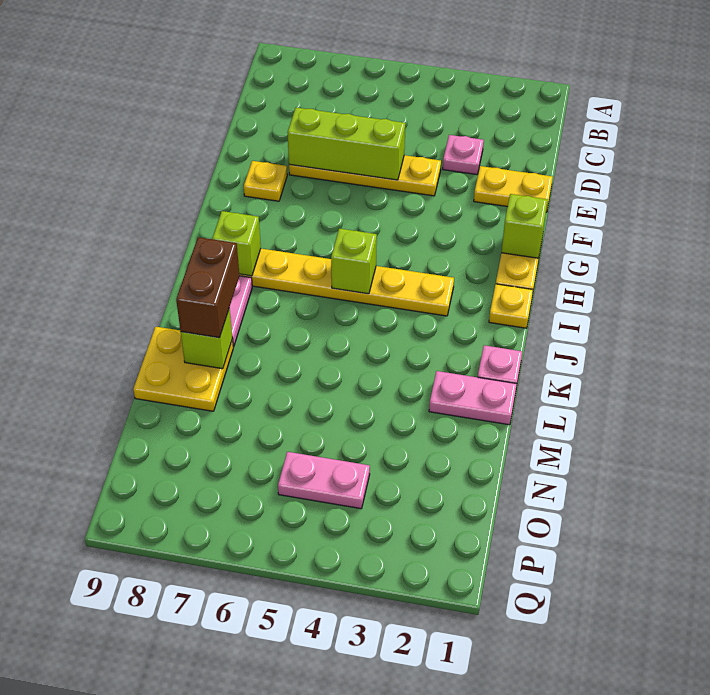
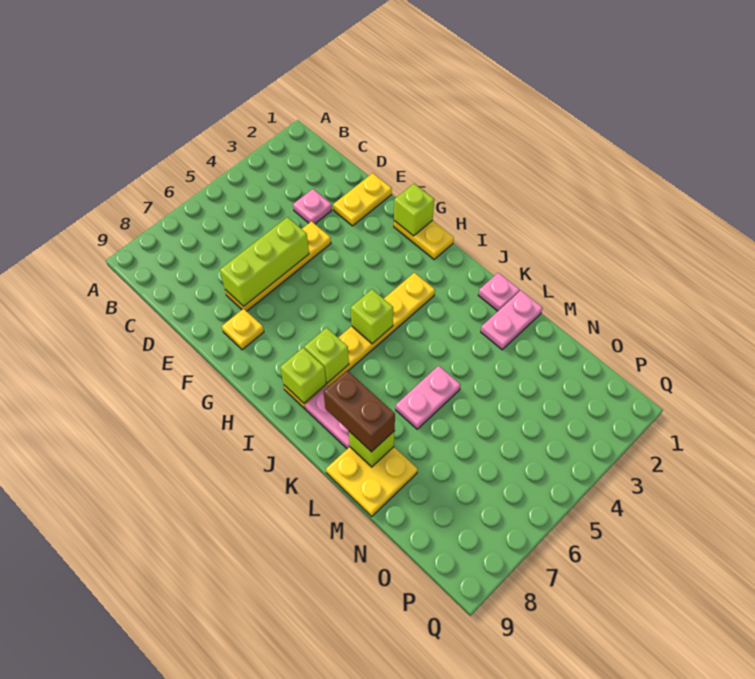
yellow 1x1 plate [489,284,533,328] -> none
none -> lime 1x1 brick [304,328,349,383]
pink 1x2 plate [278,452,370,509] -> pink 1x2 plate moved to [396,366,460,429]

